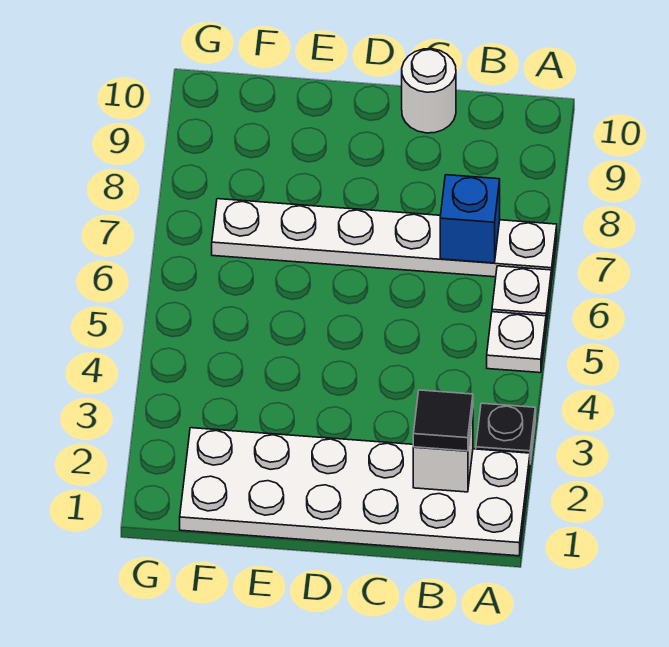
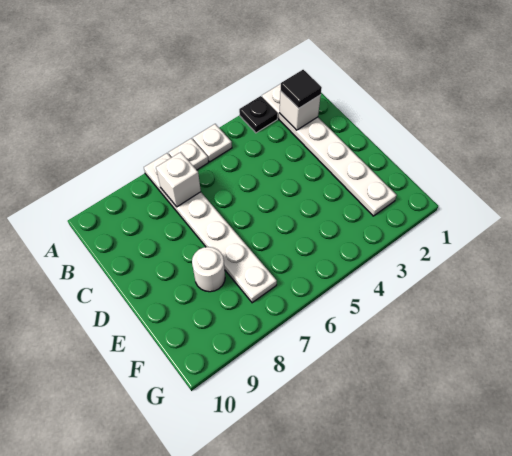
white 2x6 plate [180,428,530,556] -> white 1x6 plate [262,84,396,216]
blue 1x1 brick [440,175,500,263] -> white 1x1 brick [156,152,201,207]
white 1x1 round brick [402,49,456,133] -> white 1x1 round brick moved to [192,247,225,292]

